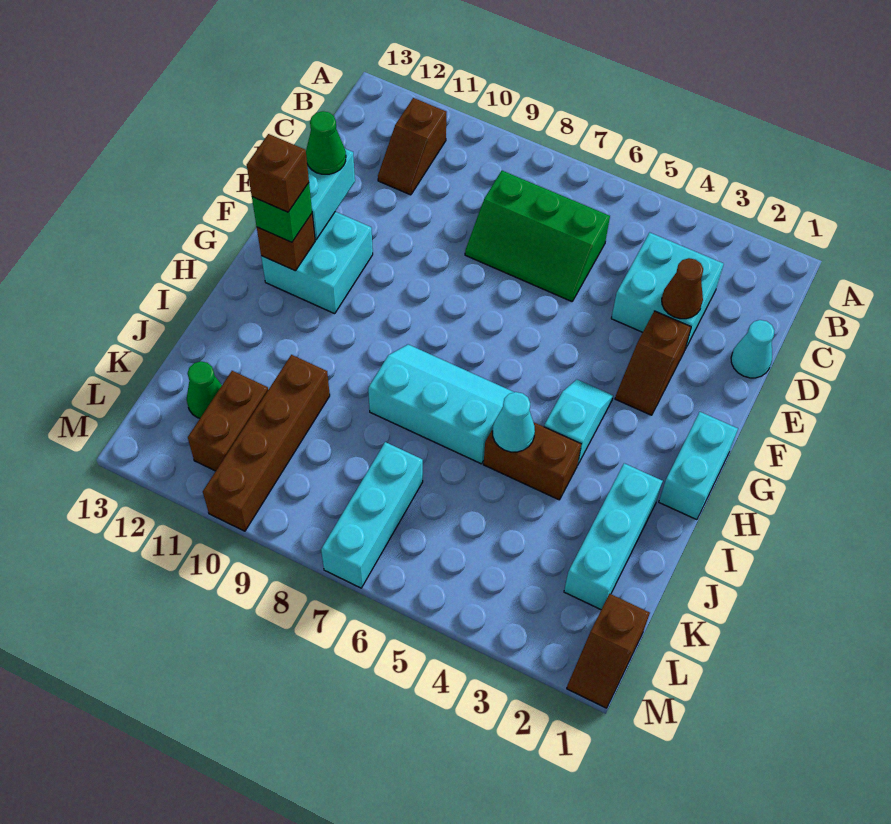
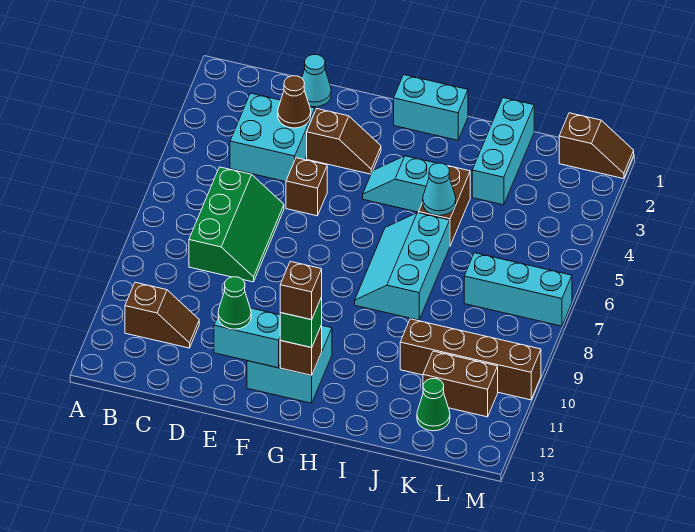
none -> brown 1x1 brick [286,158,327,216]
cyan 1x3 brick [564,463,663,610] -> cyan 1x3 brick turned to [472,98,534,205]

